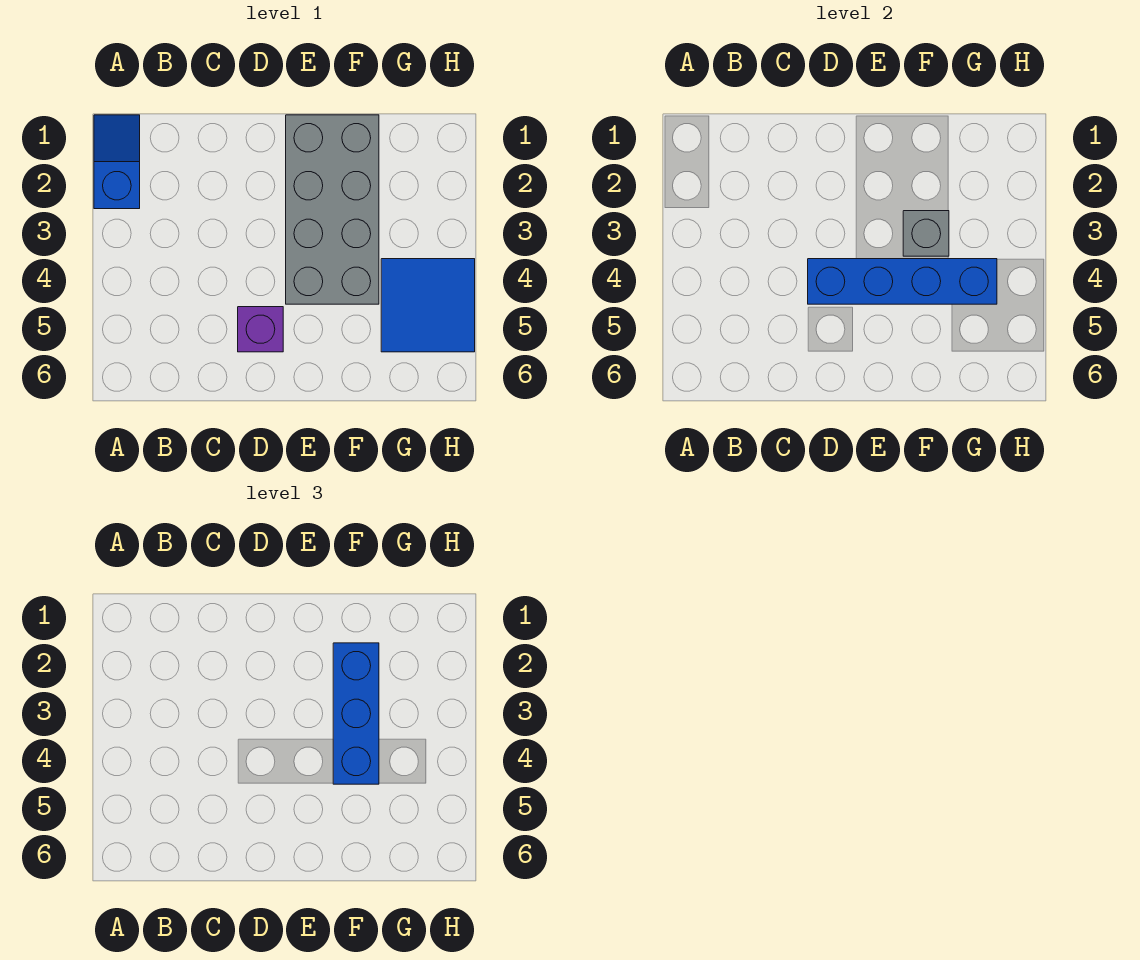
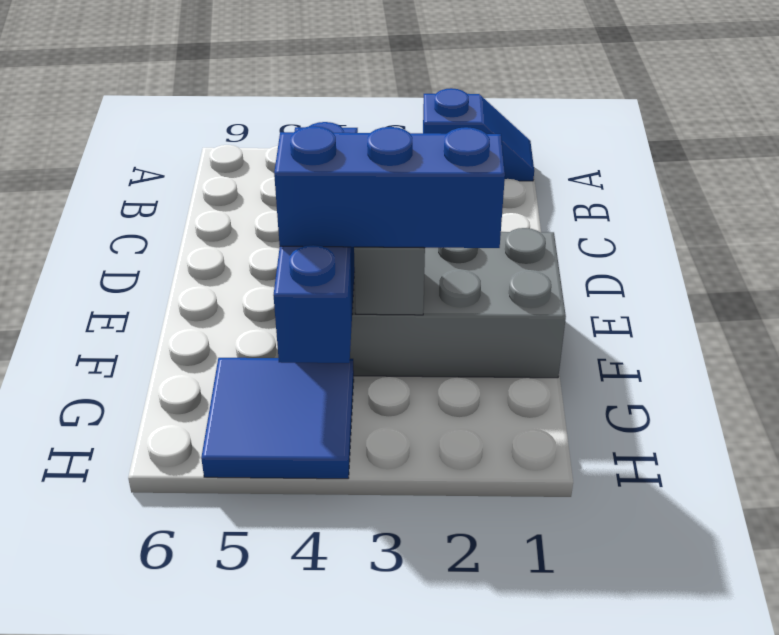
purple 1x1 brick [238,307,283,352] -> none

